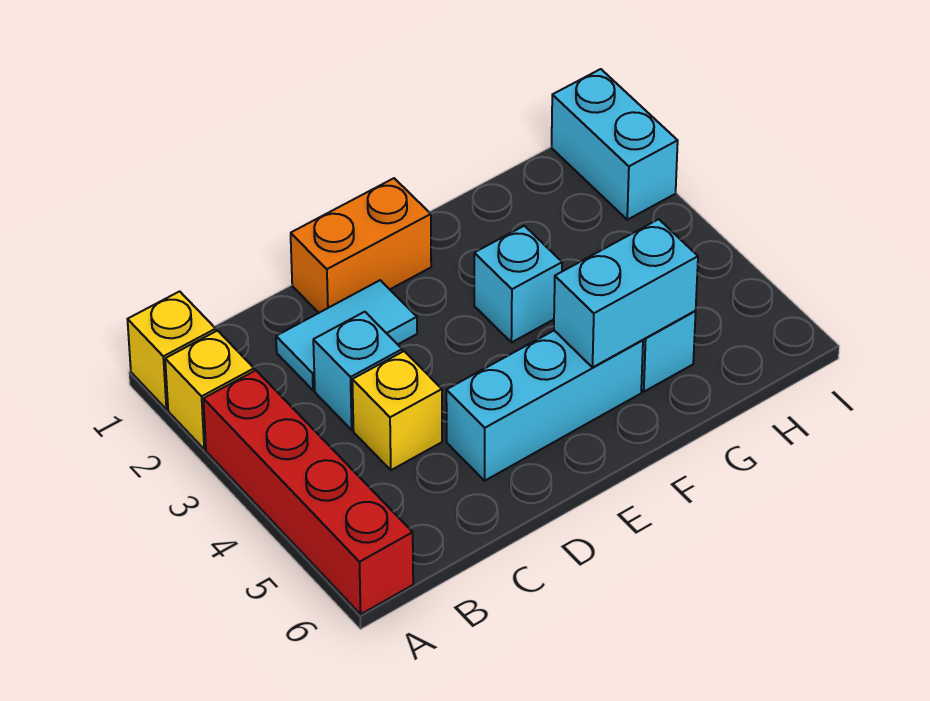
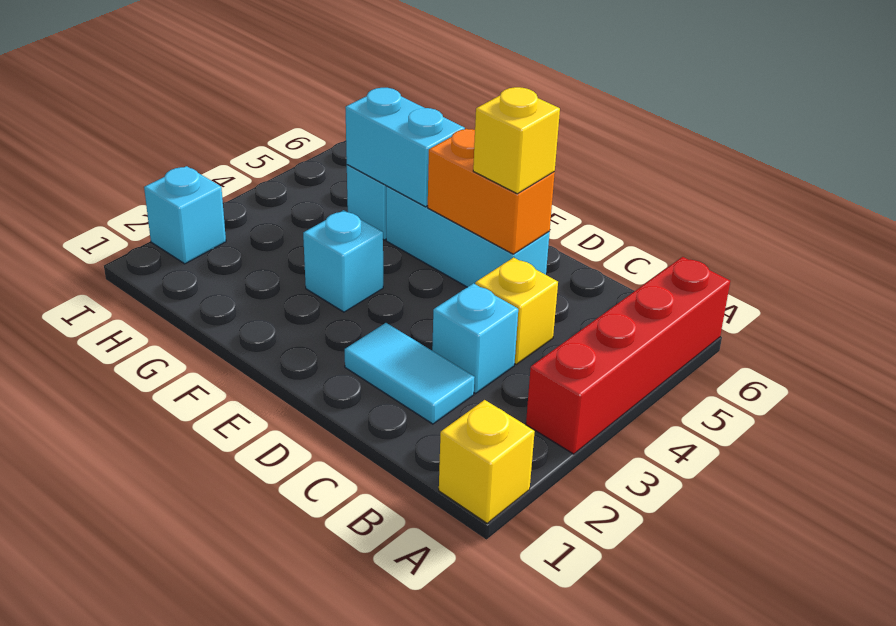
yellow 1x1 brick [165,331,254,449] -> yellow 1x1 brick moved to [473,87,560,194]
orange 1x2 brick [291,178,431,313] -> orange 1x2 brick moved to [428,129,555,254]
cyan 1x2 brick [552,69,678,220] -> cyan 1x1 brick [144,166,226,264]

